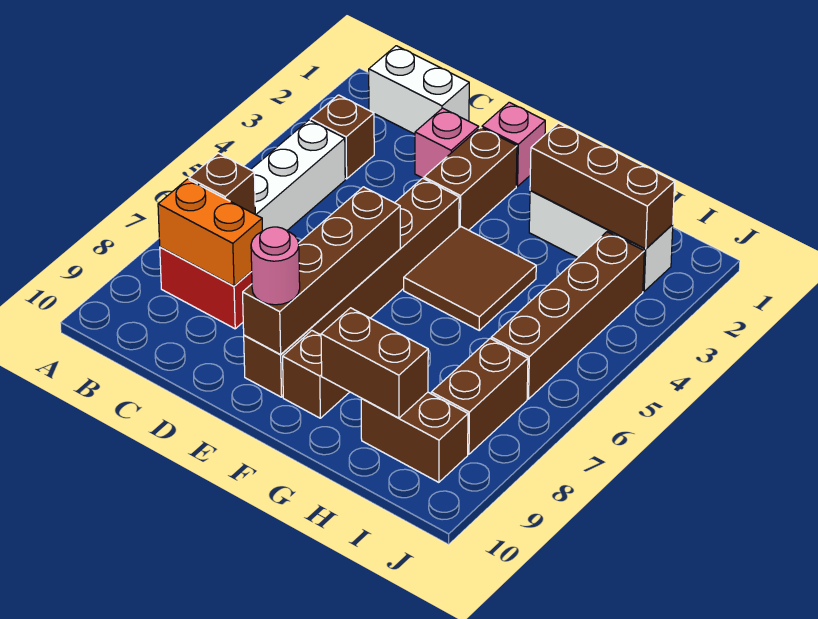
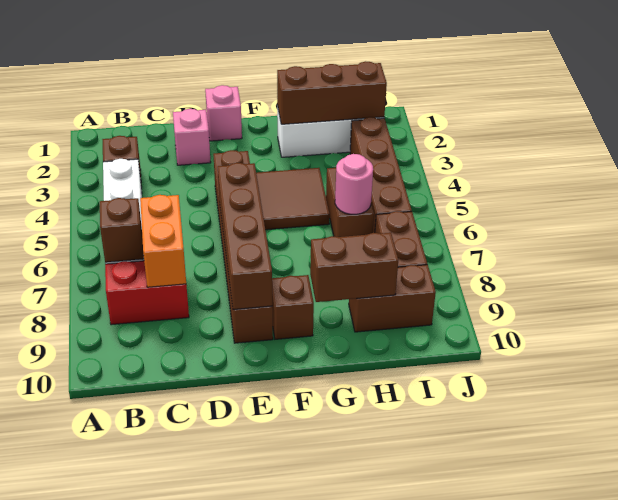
white 1x2 brick [369,46,469,134] -> none
orange 1x2 brick [158,179,262,286] -> orange 1x2 brick turned to [140,195,186,287]
brown 1x2 brick [424,127,517,230] -> brown 1x2 brick moved to [326,168,374,237]
pink 1x1 round brick [251,227,300,305] -> pink 1x1 round brick moved to [335,154,373,214]

